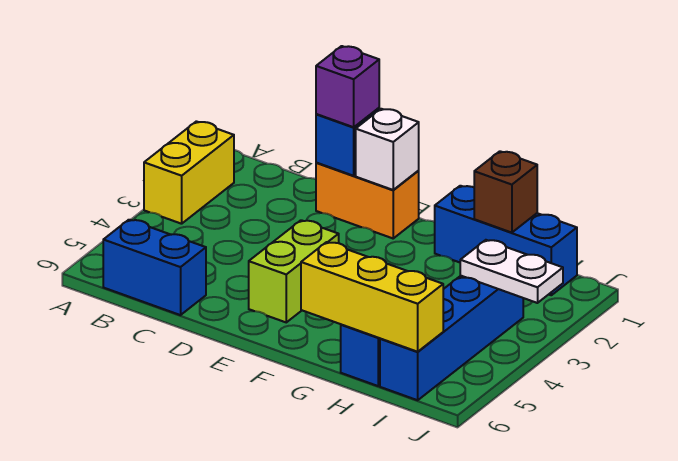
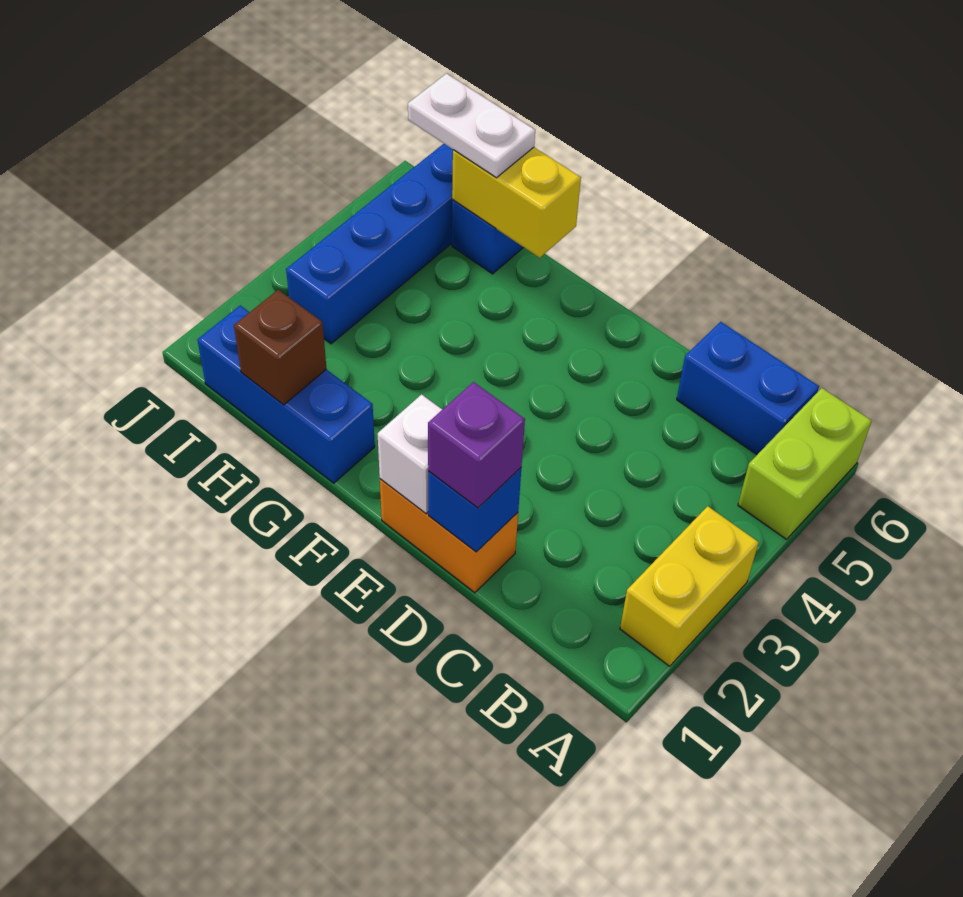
lime 1x2 brick [249,220,339,322] -> lime 1x2 brick moved to [738,388,872,539]
yellow 1x3 brick [301,242,443,352] -> yellow 1x2 brick [452,147,581,258]
white 1x2 plate [460,240,563,303] -> white 1x2 plate moved to [408,74,535,178]

